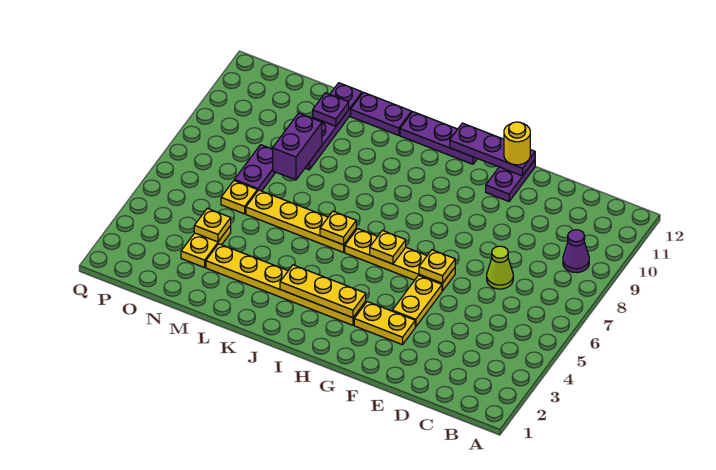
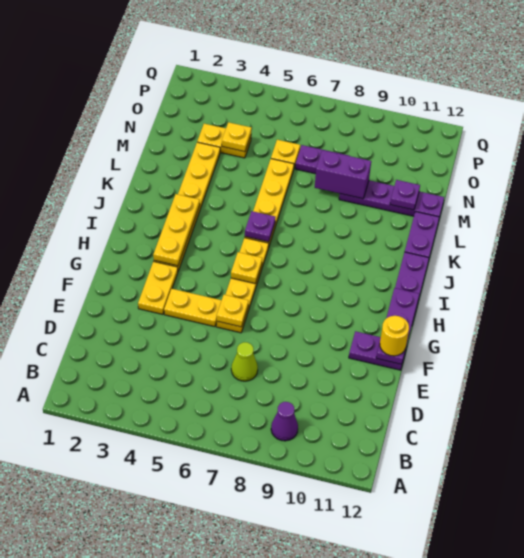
yellow 1x1 plate [320,211,356,245] -> purple 1x1 plate [245,211,275,242]

